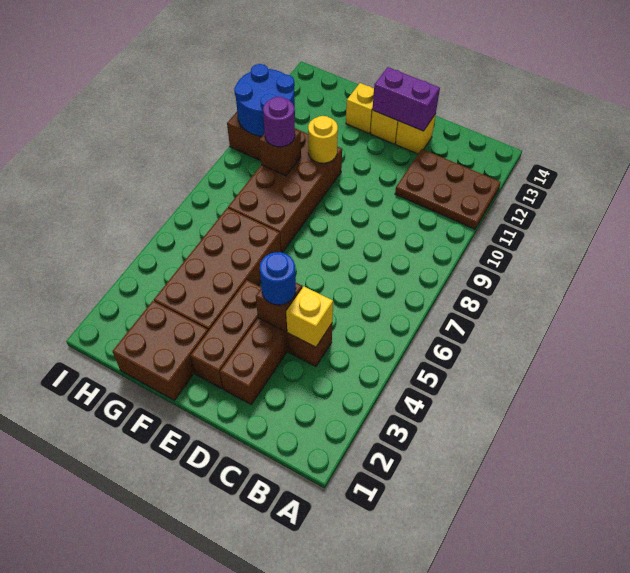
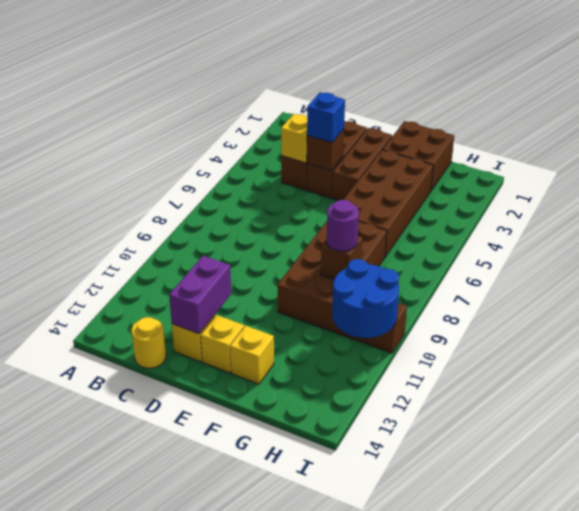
brown 2x3 plate [395,149,501,229] -> none
blue 1x1 round brick [260,252,296,305] -> blue 1x1 brick [307,92,345,143]
purple 1x2 brick [372,67,440,131] -> purple 1x2 brick turned to [169,256,231,334]
yellow 1x1 round brick [308,116,338,163] -> yellow 1x1 round brick moved to [131,317,166,368]

